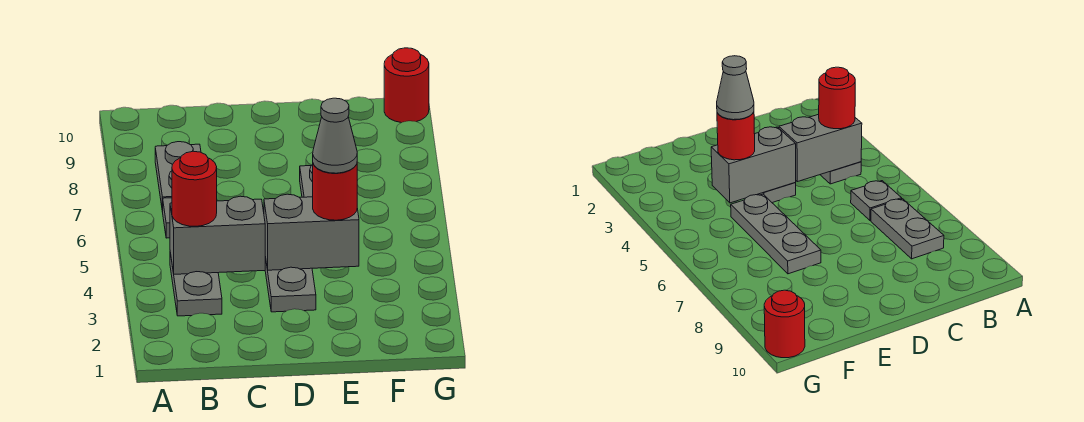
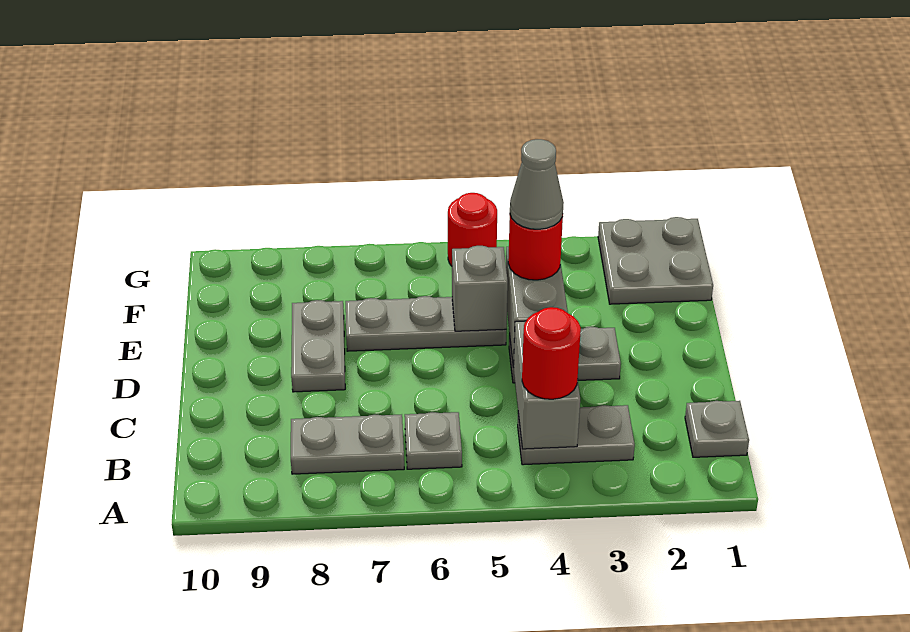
none -> grey 1x1 plate [685,401,749,457]
none -> grey 1x2 plate [291,300,345,392]
none -> grey 1x1 brick [452,246,508,331]
none -> grey 2x2 plate [598,217,713,304]
red 1x1 round brick [384,48,429,123] -> red 1x1 round brick moved to [448,193,497,266]

